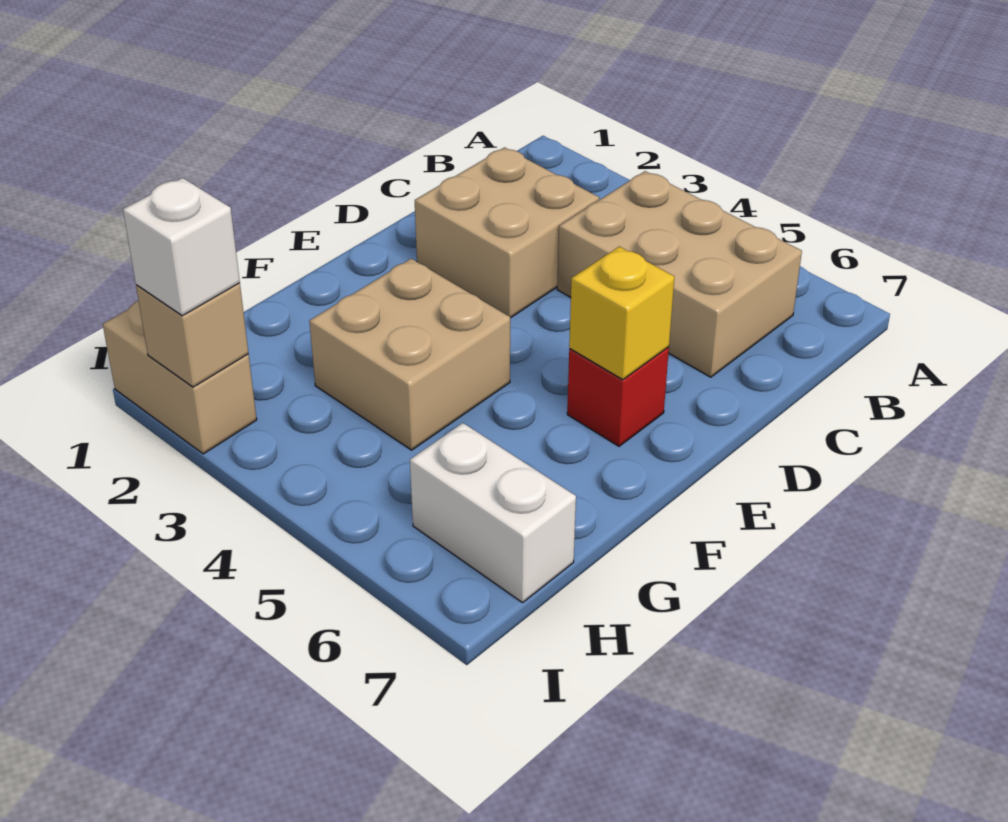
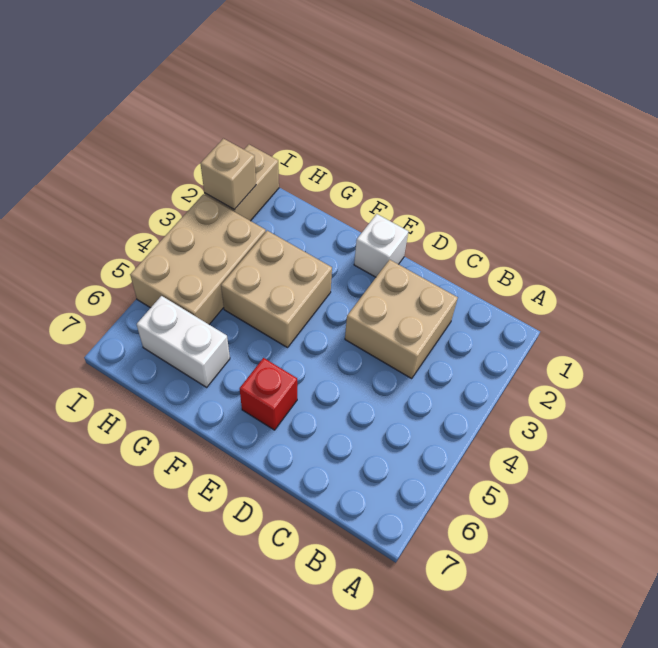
tan 2x3 brick [557,171,802,377] -> tan 2x3 brick moved to [130,194,266,324]
yellow 1x1 brick [569,247,674,380] -> none
white 1x2 brick [410,423,576,603] -> white 1x2 brick turned to [137,296,230,387]
white 1x1 brick [123,178,240,316] -> white 1x1 brick moved to [354,214,408,277]

